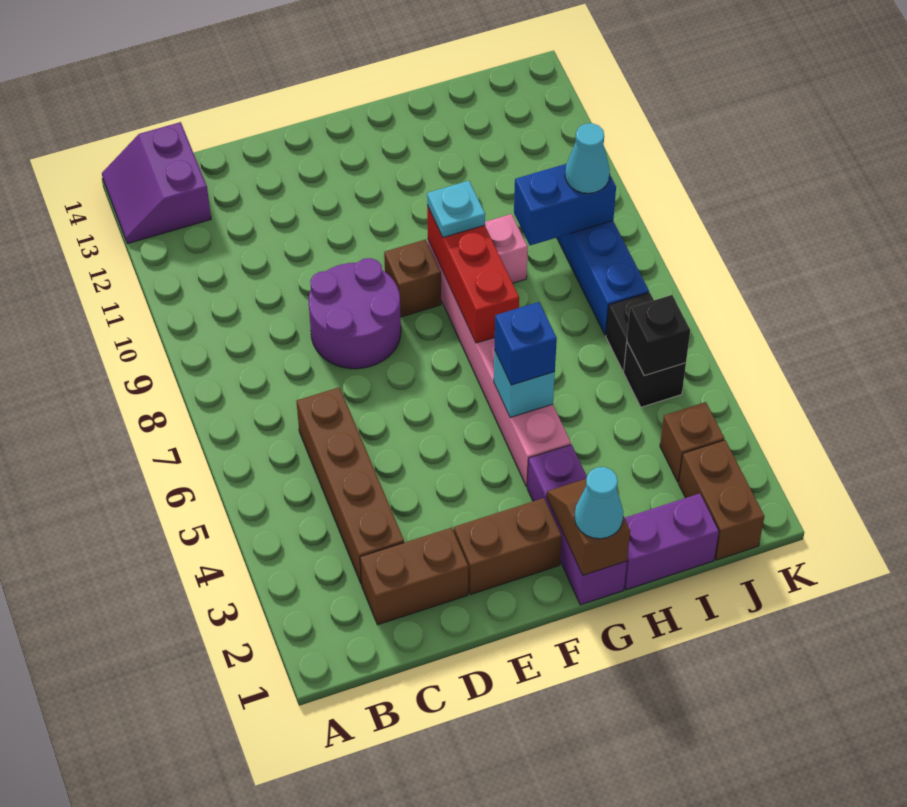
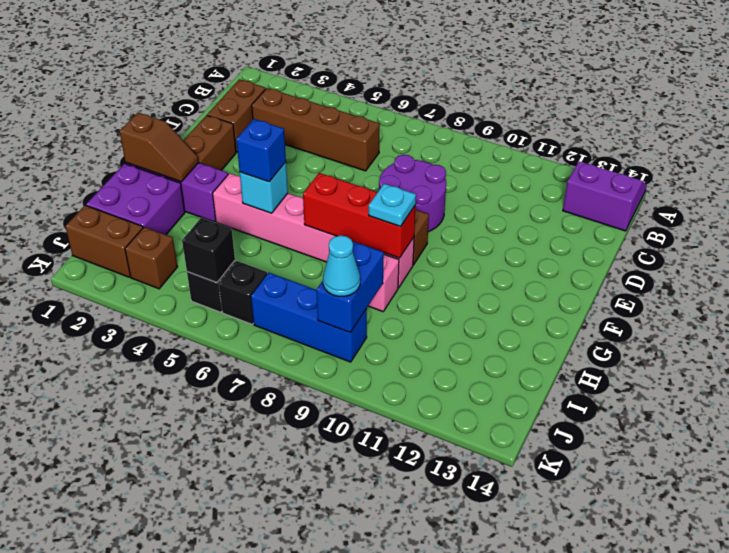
cyan 1x1 cone [574,467,623,539] -> none
purple 1x2 brick [624,494,719,590] -> purple 2x2 brick [86,164,185,235]

